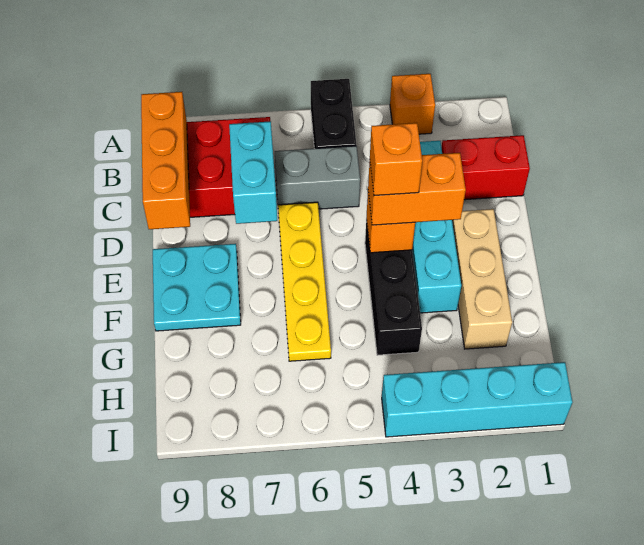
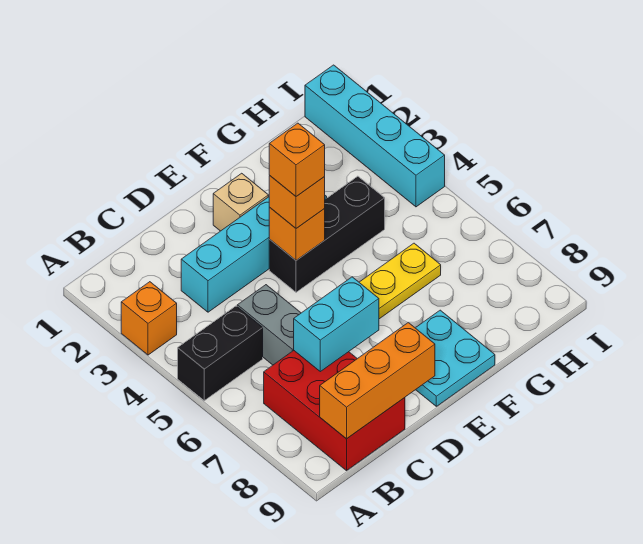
red 1x2 brick [441,135,530,200] -> none
tan 1x3 brick [452,209,512,349] -> tan 1x1 brick [213,173,268,231]
orange 1x2 brick [368,153,466,225] -> orange 1x1 brick [269,176,325,228]

